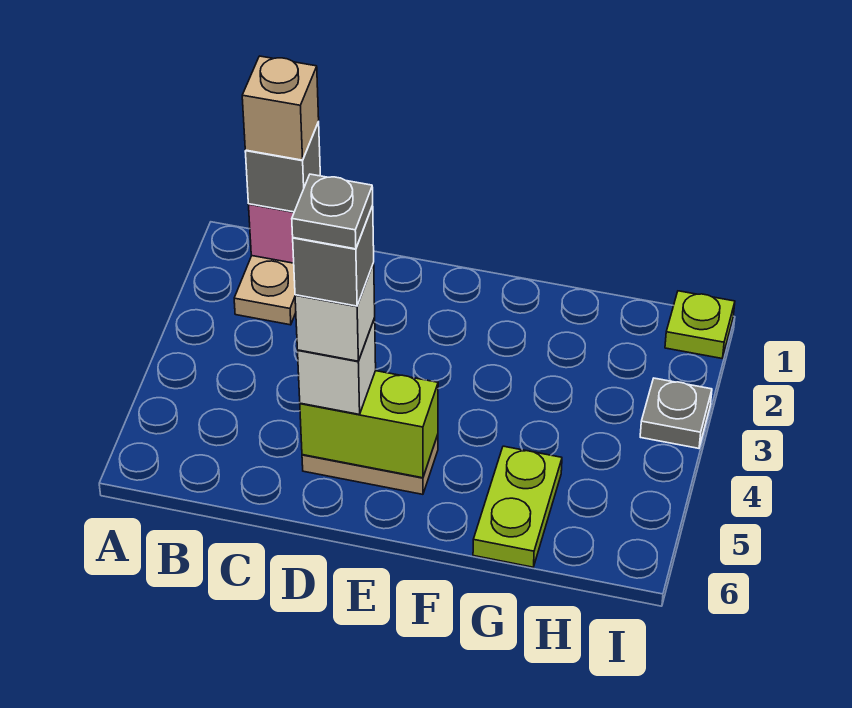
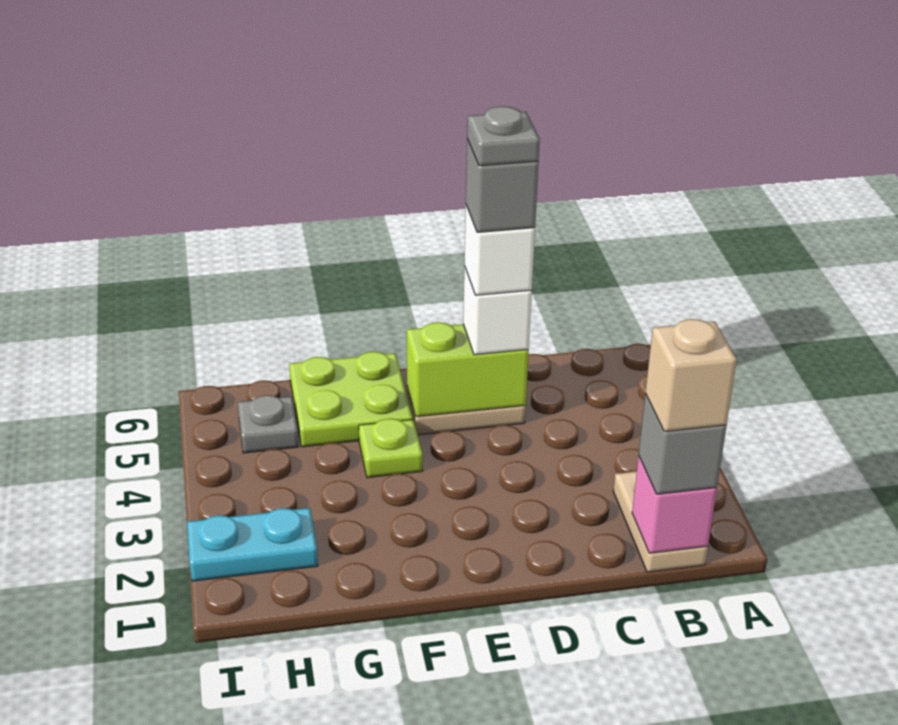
lime 1x2 plate [473,446,562,567] -> lime 2x2 plate [289,352,413,447]
none -> cyan 1x2 plate [187,508,318,581]
lime 1x1 plate [665,291,735,358] -> lime 1x1 plate moved to [359,418,423,478]
grey 1x1 plate [640,378,712,448] -> grey 1x1 plate moved to [238,395,299,453]

